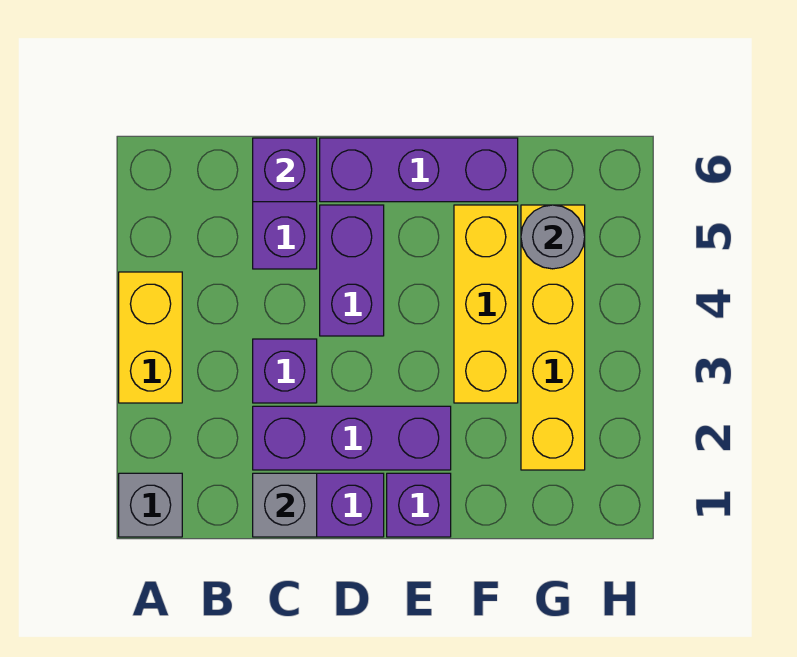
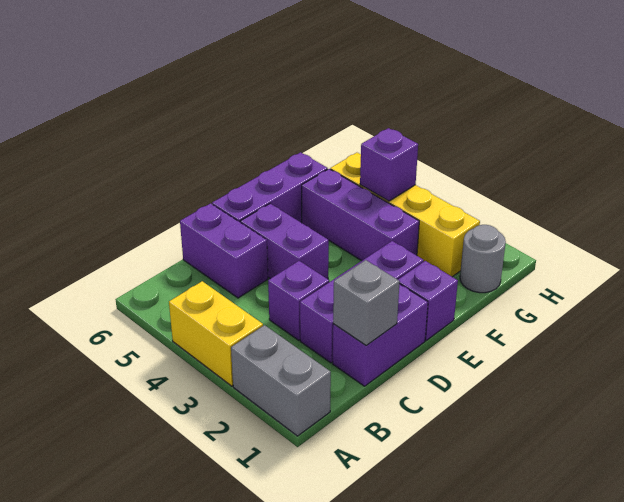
grey 1x1 brick [119,473,182,537] -> grey 1x2 brick [231,325,331,436]
purple 1x1 brick [253,138,317,202] -> purple 1x1 brick moved to [360,128,418,201]
yellow 1x3 brick [454,205,518,403] -> purple 1x3 brick [302,169,419,261]
grey 1x1 round brick [521,205,585,269] -> grey 1x1 round brick moved to [460,225,506,293]

